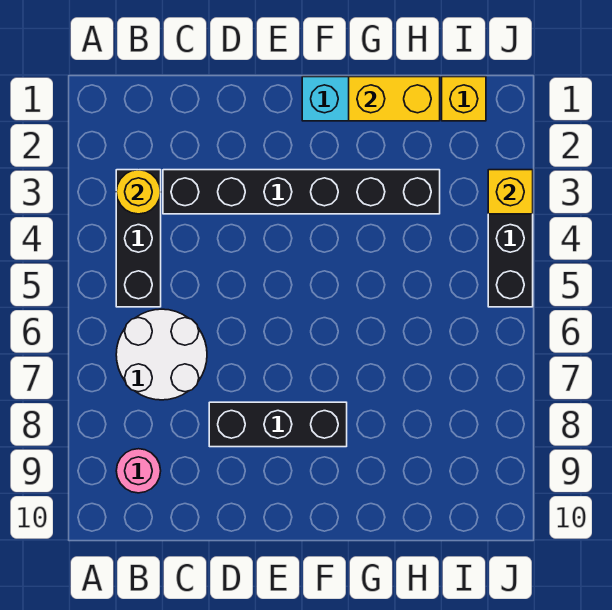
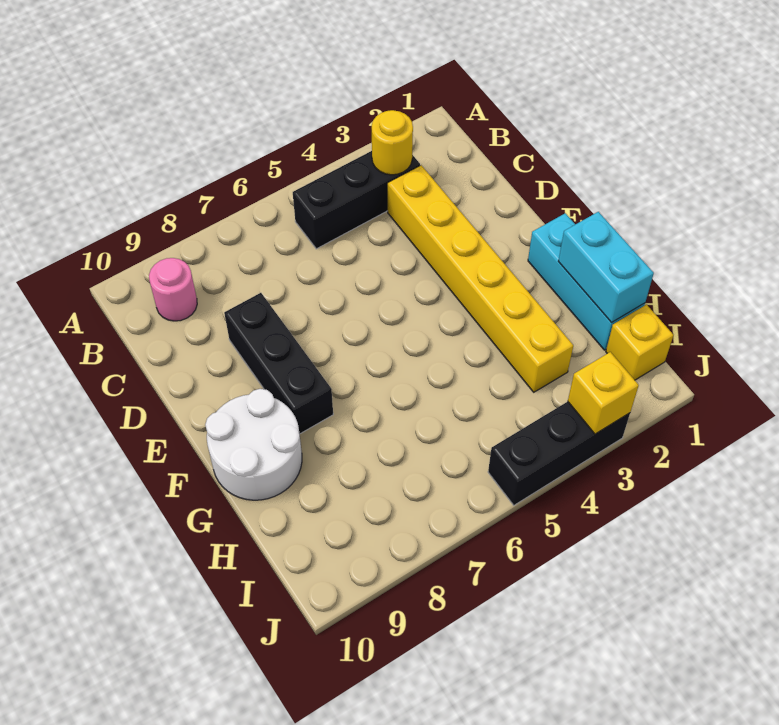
white 2x2 round brick [116,309,207,400] -> white 2x2 round brick moved to [205,389,302,500]
black 1x6 brick [163,170,440,214] -> yellow 1x6 brick [388,165,573,392]
yellow 1x2 brick [349,77,440,121] -> cyan 1x2 brick [558,212,654,323]

